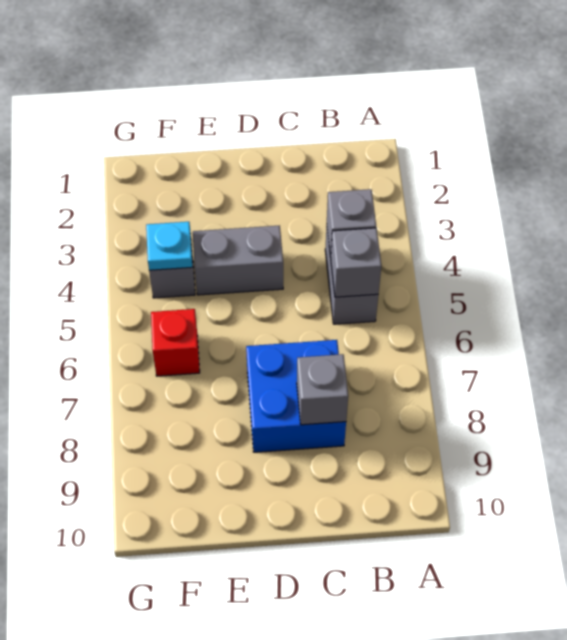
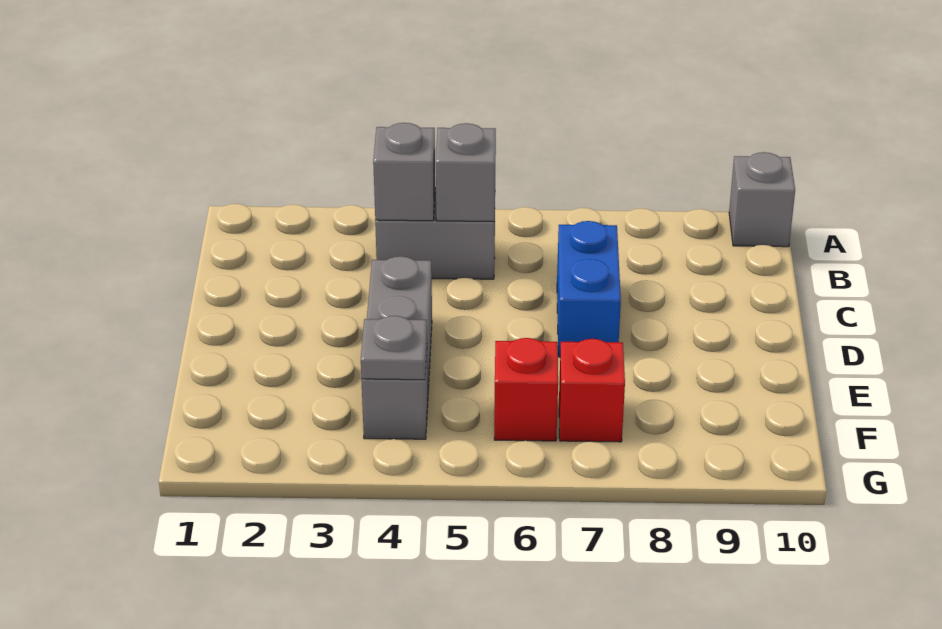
blue 2x2 brick [246,340,346,452] -> blue 1x2 brick [557,221,621,357]
grey 1x1 brick [297,354,348,425] -> grey 1x1 brick moved to [729,152,795,247]
cyan 1x1 plate [146,222,192,270] -> grey 1x1 plate [361,316,427,380]
none -> red 1x1 brick [559,339,625,442]

